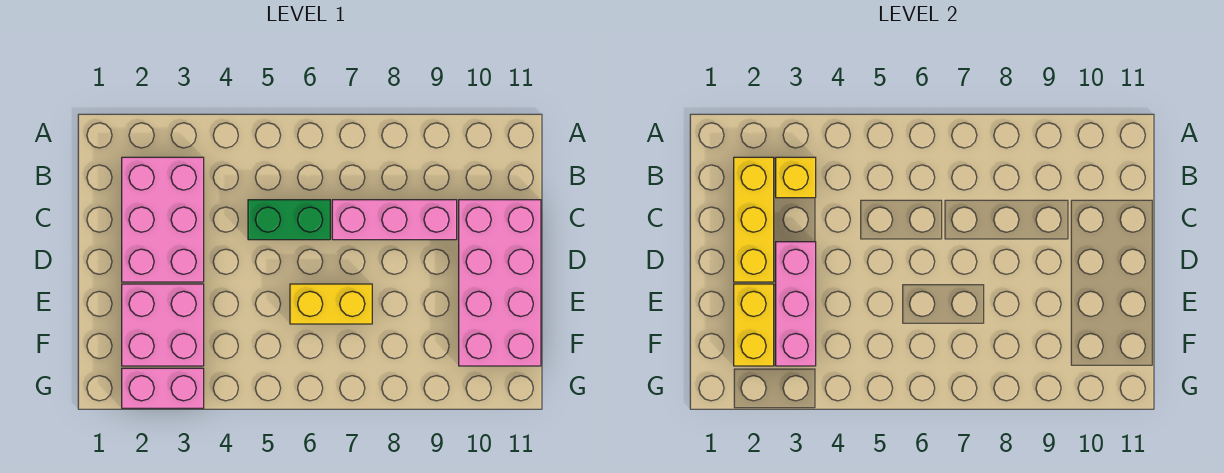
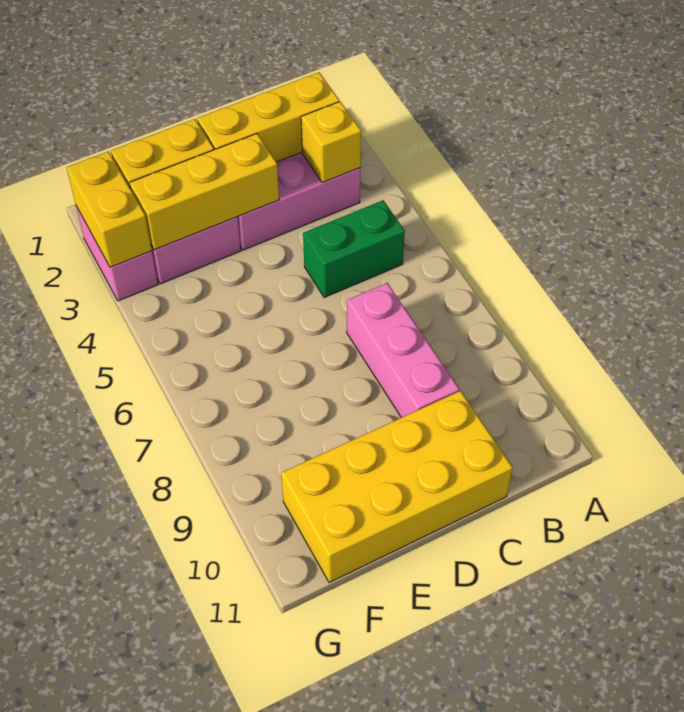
green 1x2 brick [248,200,330,240] -> green 1x2 brick turned to [303,200,405,298]
pink 2x4 brick [459,200,541,366] -> yellow 2x4 brick [281,391,513,583]
pink 1x3 brick [776,242,816,366] -> yellow 1x3 brick [129,134,279,250]
yellow 1x2 brick [290,284,372,324] -> yellow 1x2 brick moved to [66,151,152,267]

